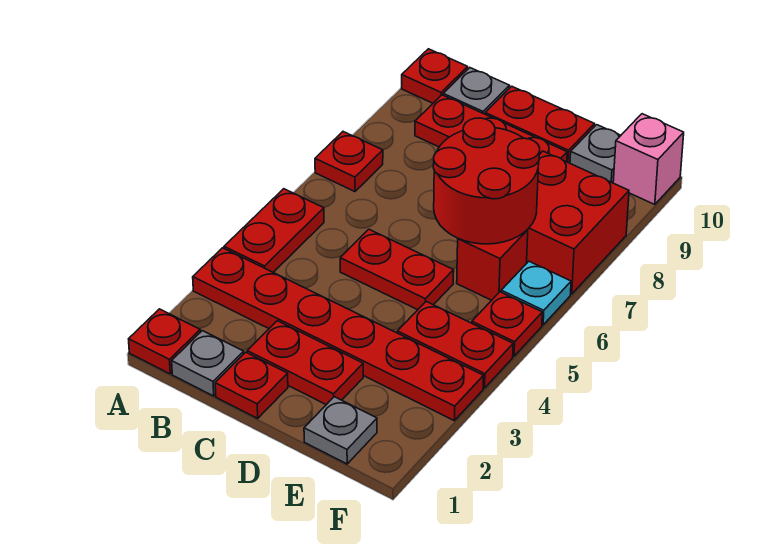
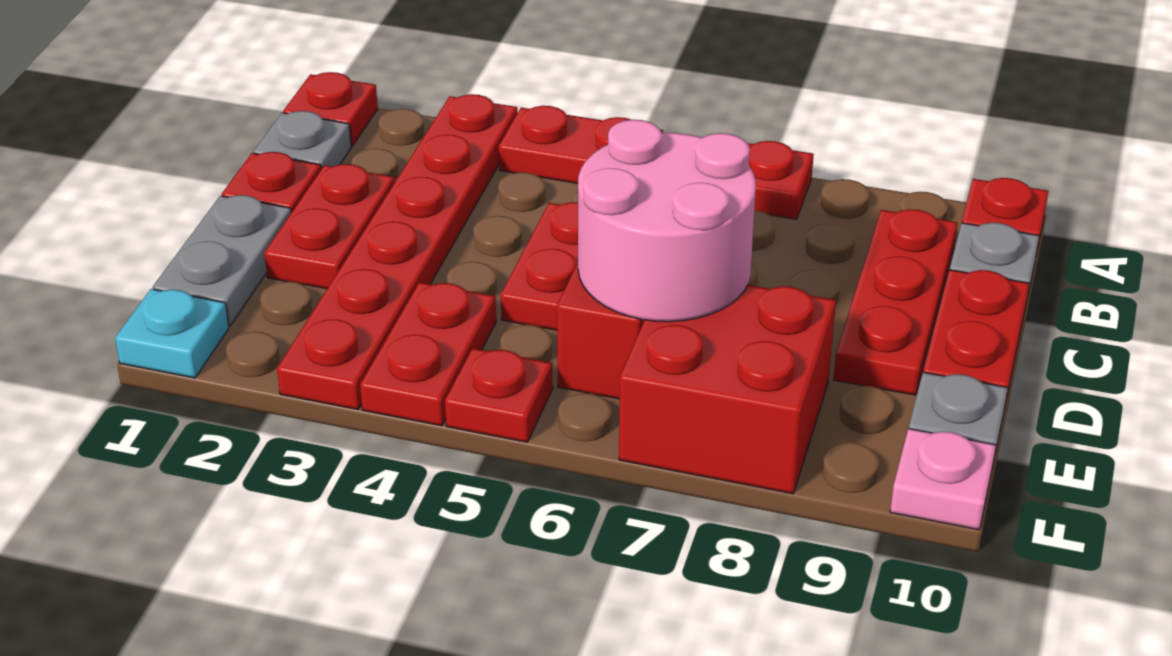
red 2x2 round brick [433,118,540,244] -> pink 2x2 round brick [578,120,756,322]
grey 1x1 plate [304,397,377,464] -> grey 1x2 plate [153,195,291,326]
cyan 1x1 plate [501,261,571,325] -> cyan 1x1 plate moved to [115,289,229,378]
pink 1x1 brick [613,114,684,205] -> pink 1x1 plate [890,429,996,530]

